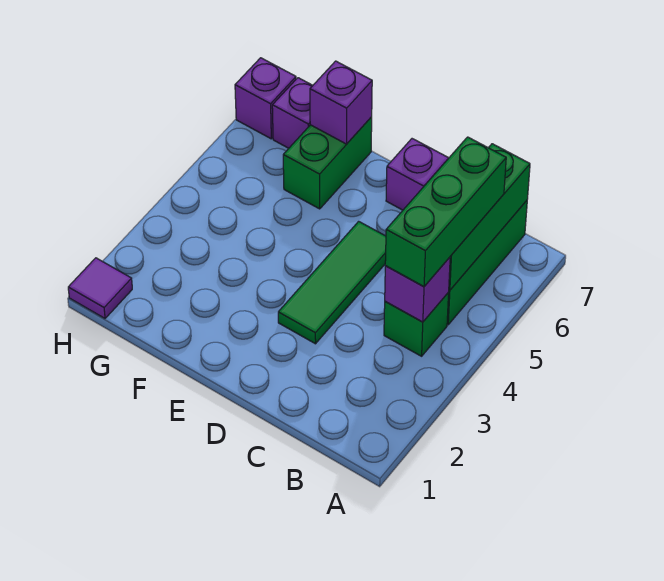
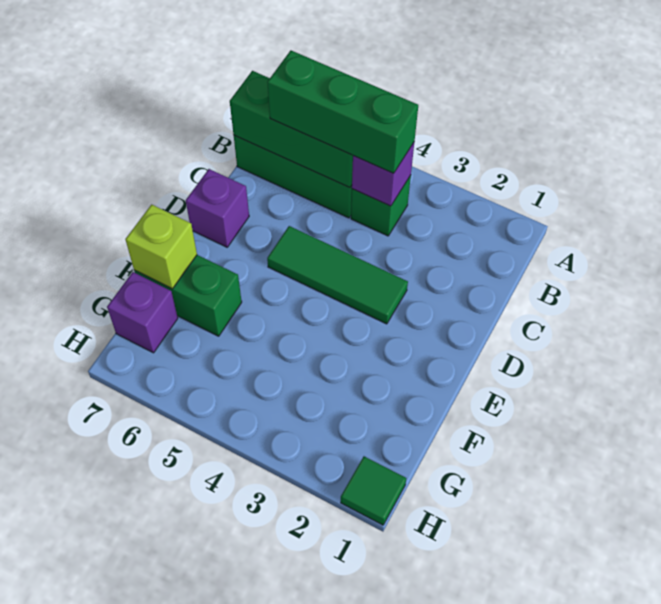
purple 1x1 brick [310,61,372,144] -> lime 1x1 brick [125,205,197,289]
purple 1x1 tile [68,258,132,318] -> green 1x1 tile [341,456,406,525]
purple 1x1 brick [235,58,296,139] -> none

